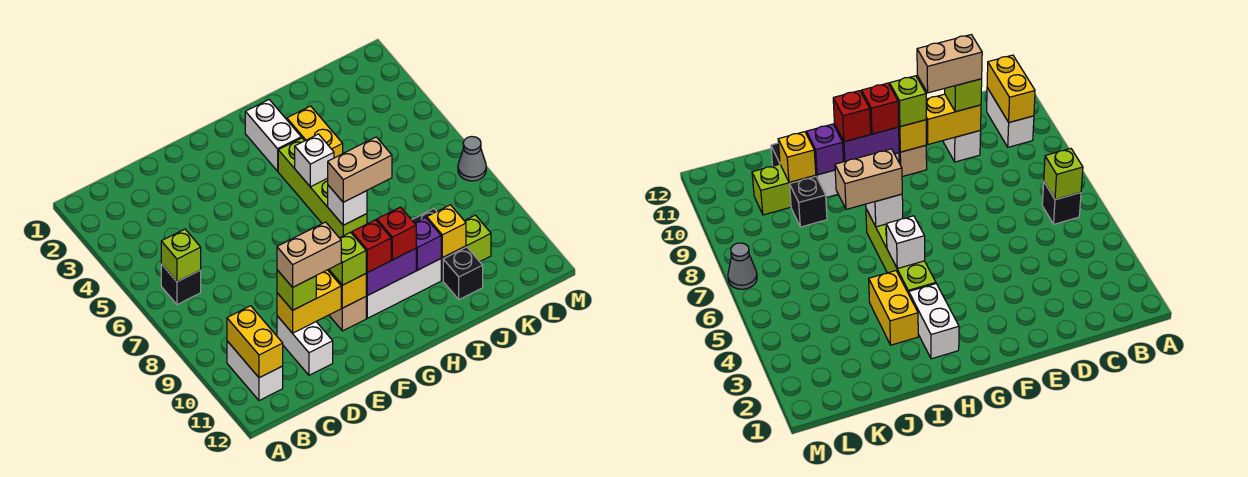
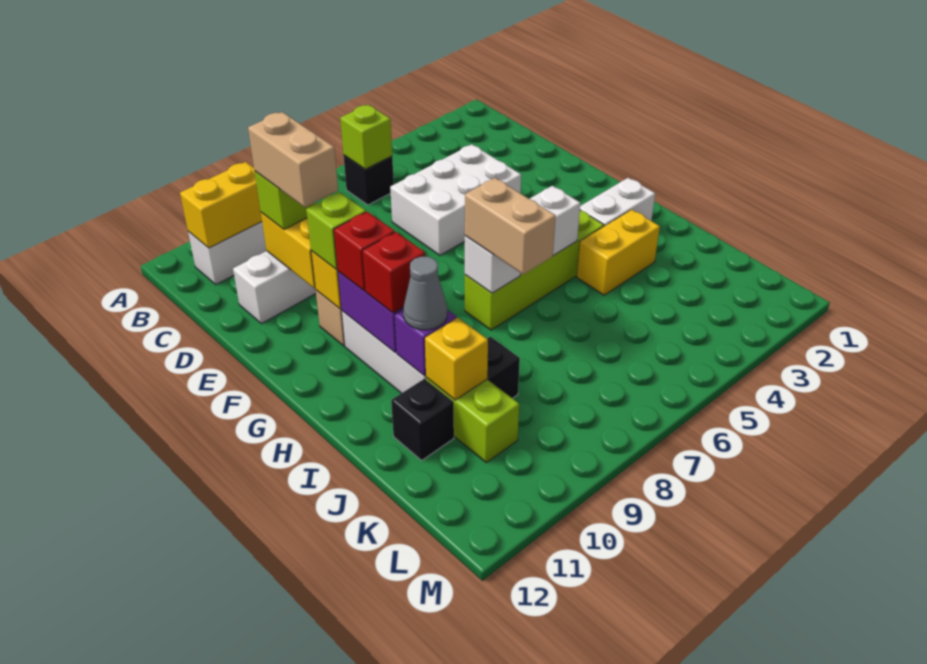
none -> white 2x3 brick [390,144,521,255]
grey 1x1 cone [458,136,486,181] -> grey 1x1 cone moved to [403,257,447,330]

